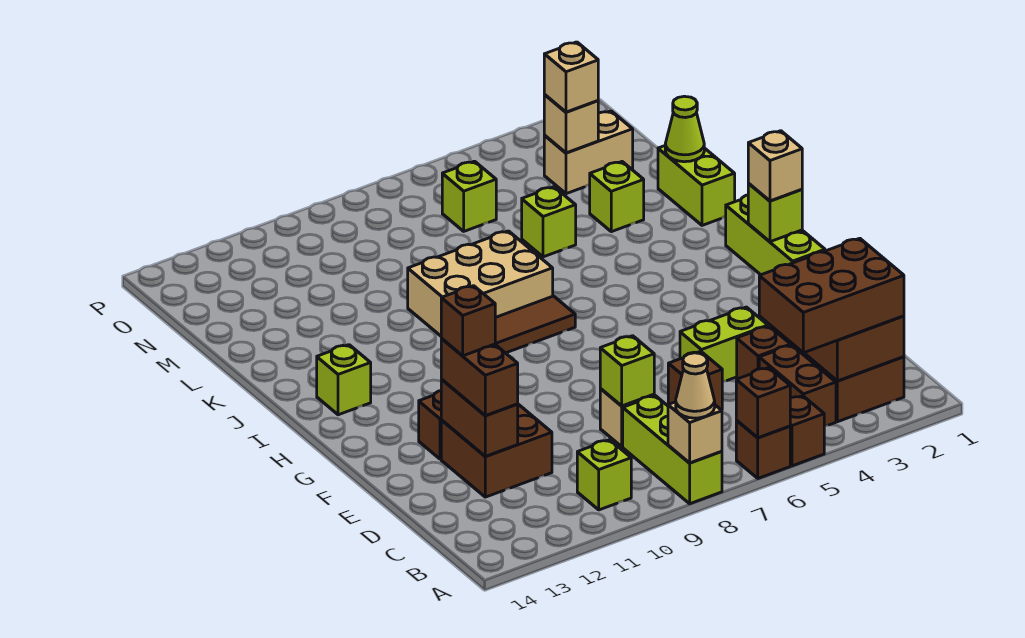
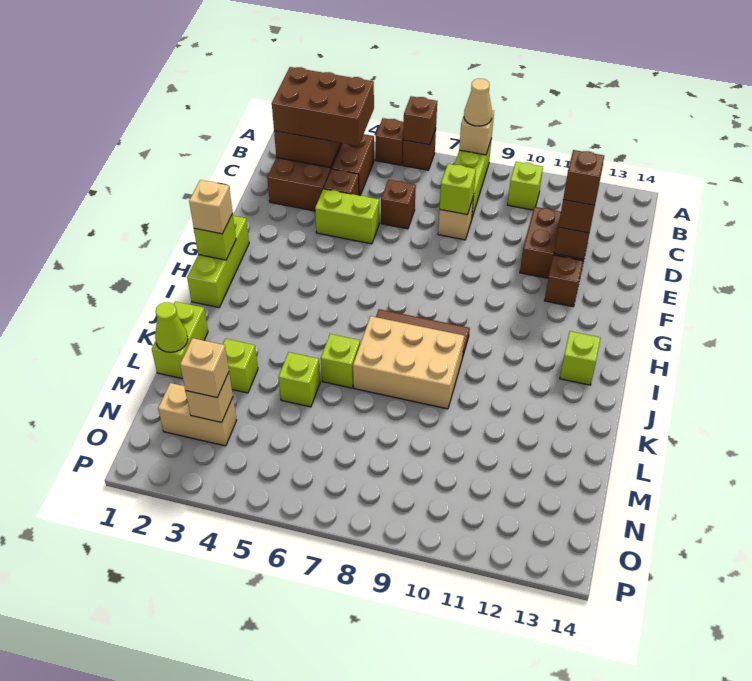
lime 1x1 brick [442,161,496,231] -> lime 1x1 brick moved to [321,334,360,388]

